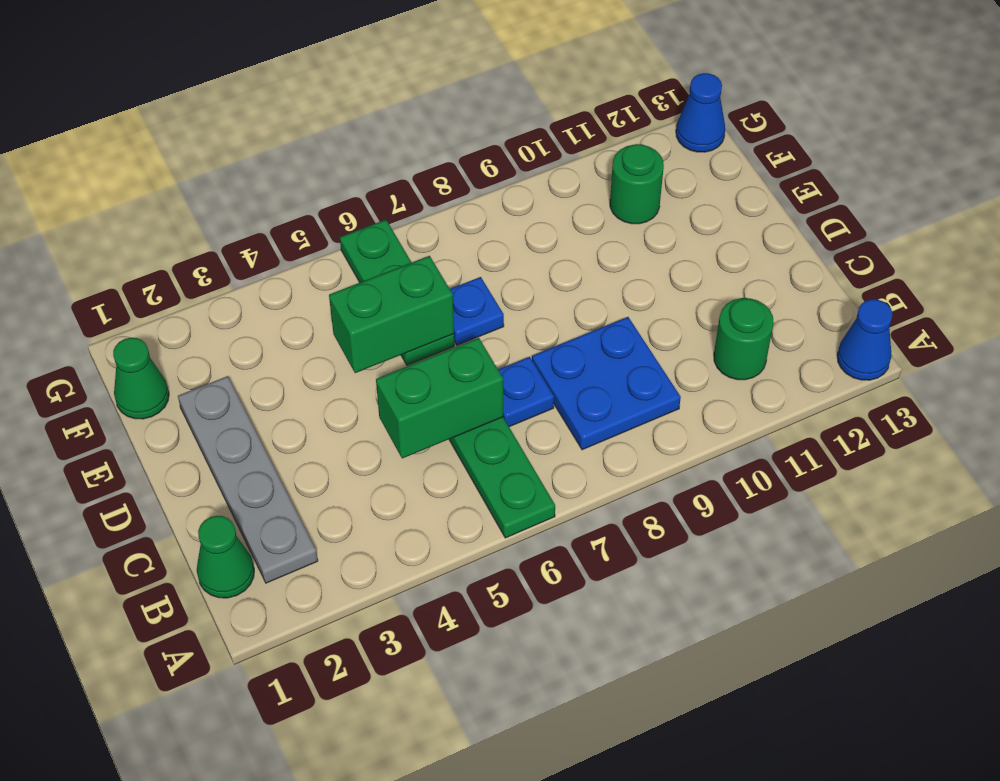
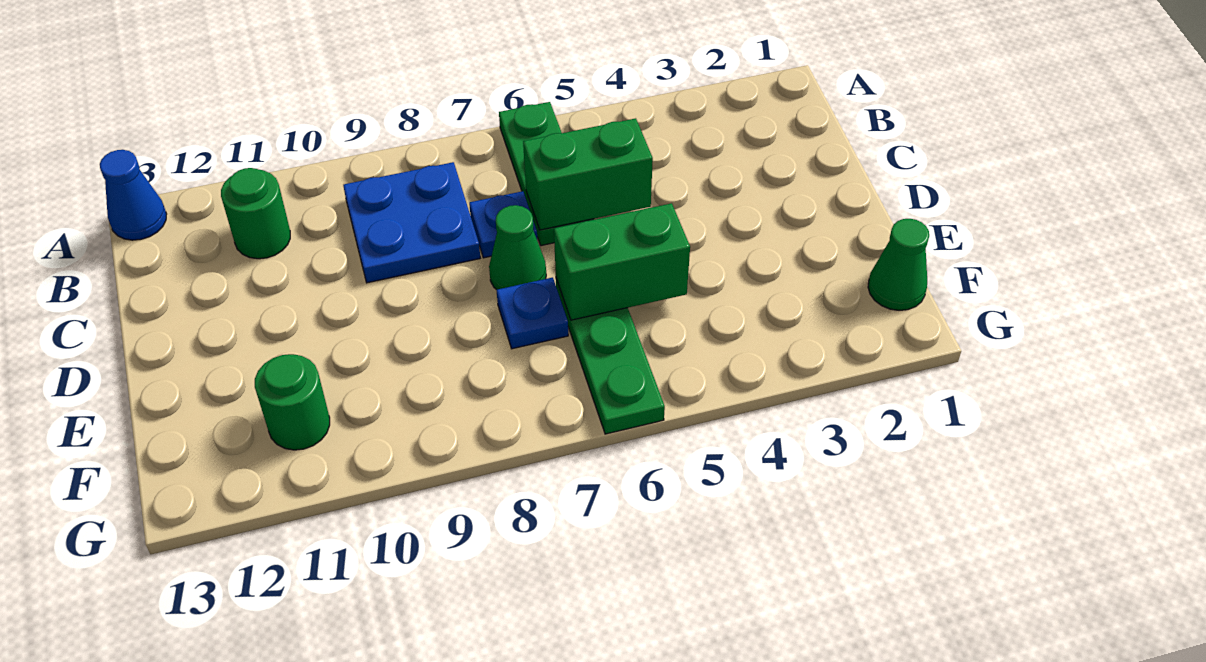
green 1x1 cone [197,516,254,598] -> green 1x1 cone moved to [489,205,546,290]
grey 1x4 plate [178,376,318,583] -> none
blue 1x1 cone [676,73,725,152] -> none

